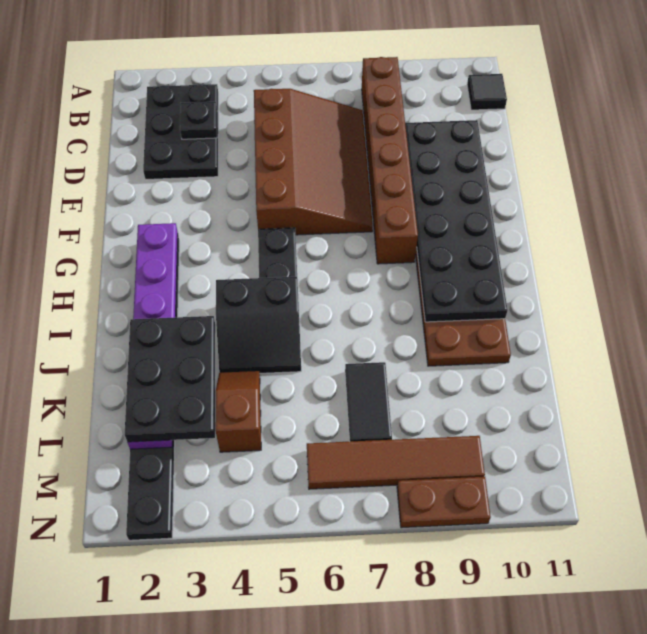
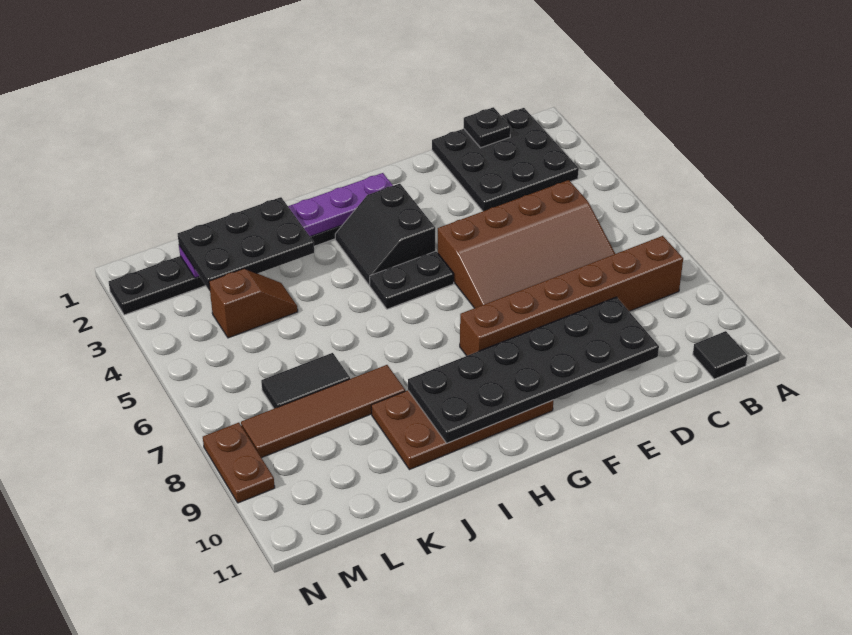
black 2x3 plate [143,84,218,179] -> black 3x3 plate [432,108,579,211]
black 1x1 plate [180,102,217,139] -> black 1x1 plate moved to [464,107,511,148]
black 2x2 slope [216,277,301,373] -> black 2x2 slope moved to [335,184,435,285]
brown 1x4 tile [307,436,485,489] -> brown 1x4 tile turned to [241,365,405,458]

